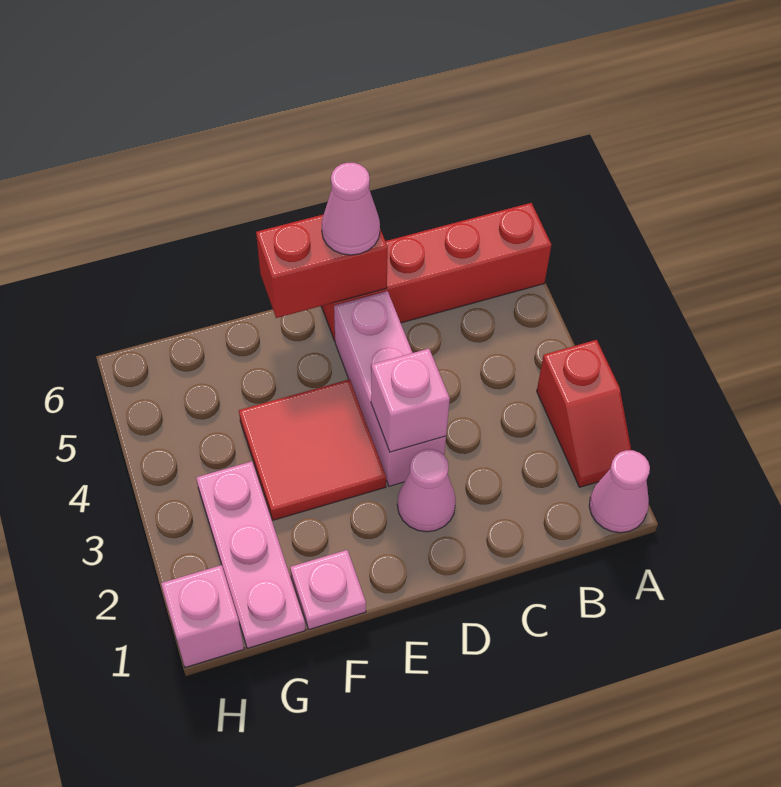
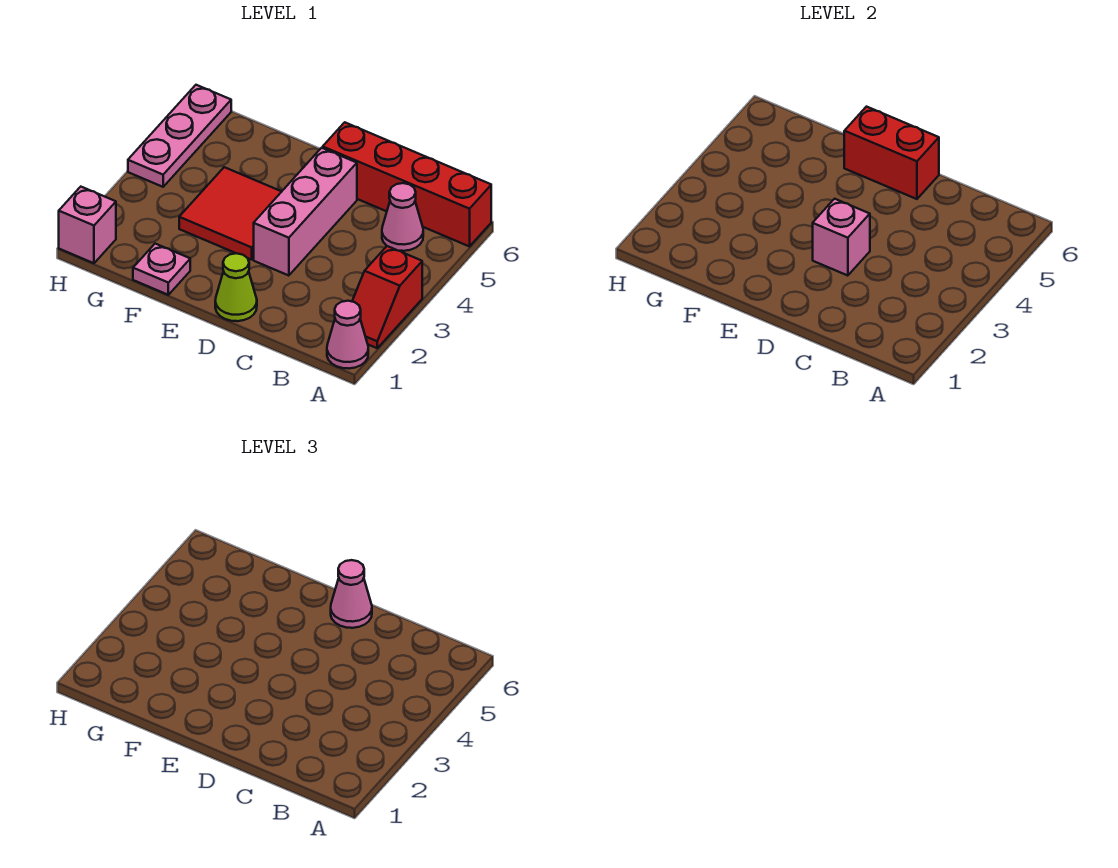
none -> lime 1x1 cone [215,253,257,321]
pink 1x1 cone [397,449,456,532] -> pink 1x1 cone moved to [382,183,423,251]
pink 1x3 plate [196,461,305,649] -> pink 1x3 plate moved to [128,85,231,187]

